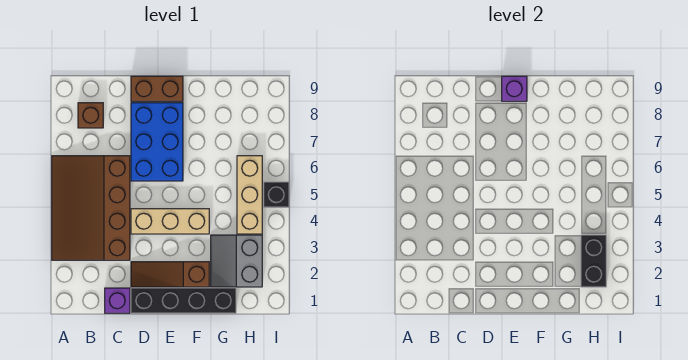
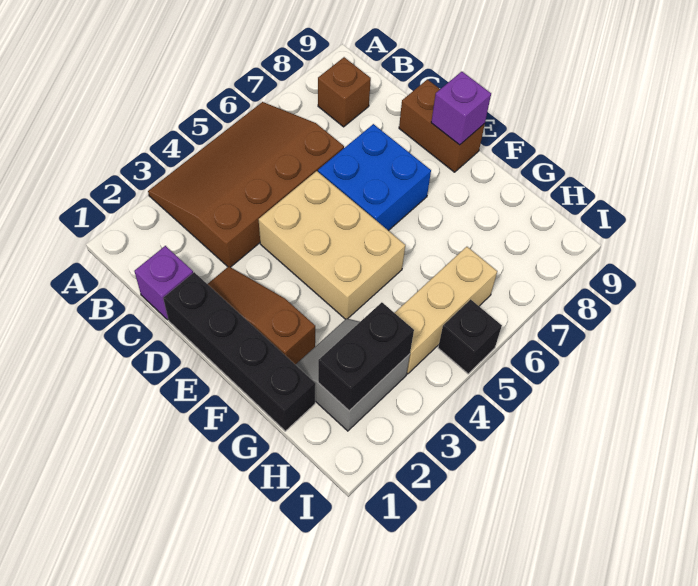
tan 1x3 brick [131,209,209,234] -> tan 2x3 brick [259,171,405,319]
blue 2x3 brick [131,103,183,181] -> blue 2x2 brick [318,124,431,231]

